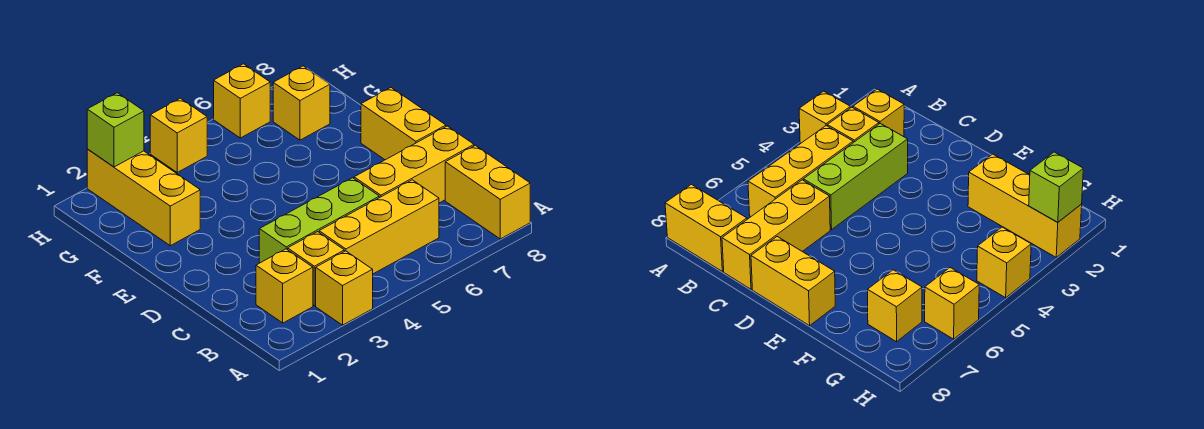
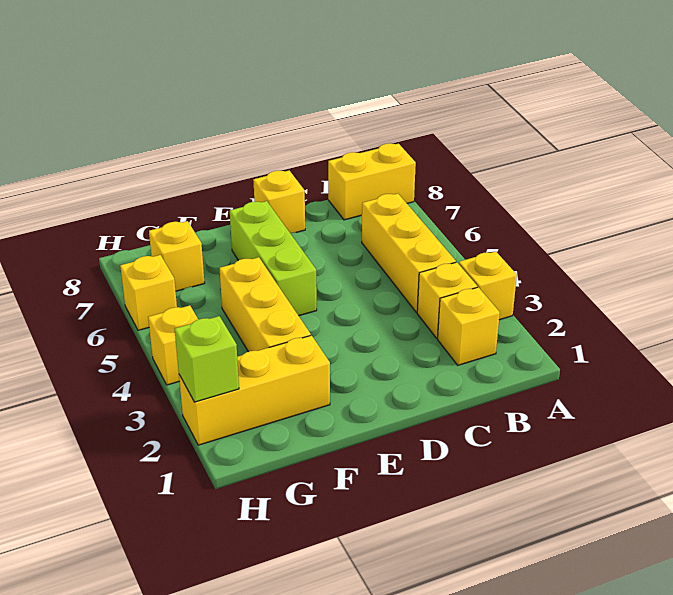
lime 1x3 brick [259,178,379,263] -> lime 1x3 brick moved to [230,201,317,316]
yellow 1x3 brick [354,126,474,203] -> yellow 1x3 brick moved to [220,257,311,352]
yellow 1x2 brick [361,88,446,160] -> yellow 1x1 brick [253,171,305,233]

